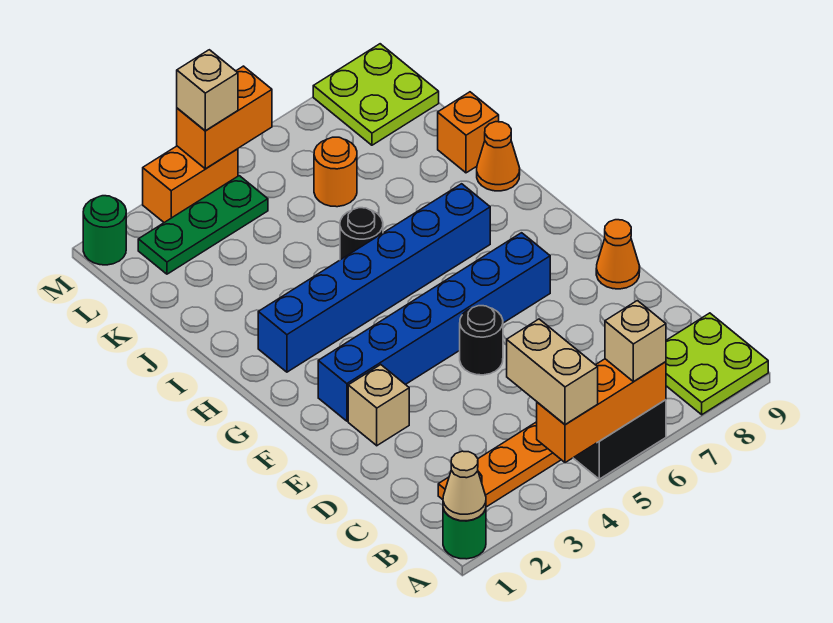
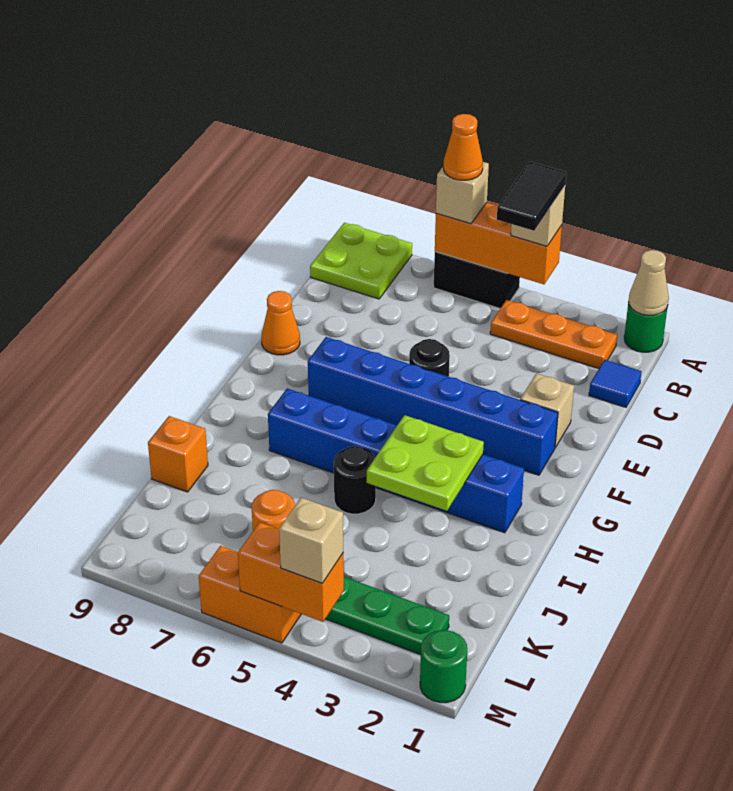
tan 1x2 brick [507,319,598,425] -> tan 1x1 brick [511,186,565,246]
none -> black 1x2 tile [497,162,566,231]
none -> blue 1x1 tile [589,360,641,407]
orange 1x1 cone [477,122,520,191] -> orange 1x1 cone moved to [443,114,483,180]
lime 2x2 plate [313,44,439,145] -> lime 2x2 plate moved to [367,415,484,511]
orange 1x2 brick [143,146,238,222] -> orange 1x2 brick moved to [199,546,301,643]

